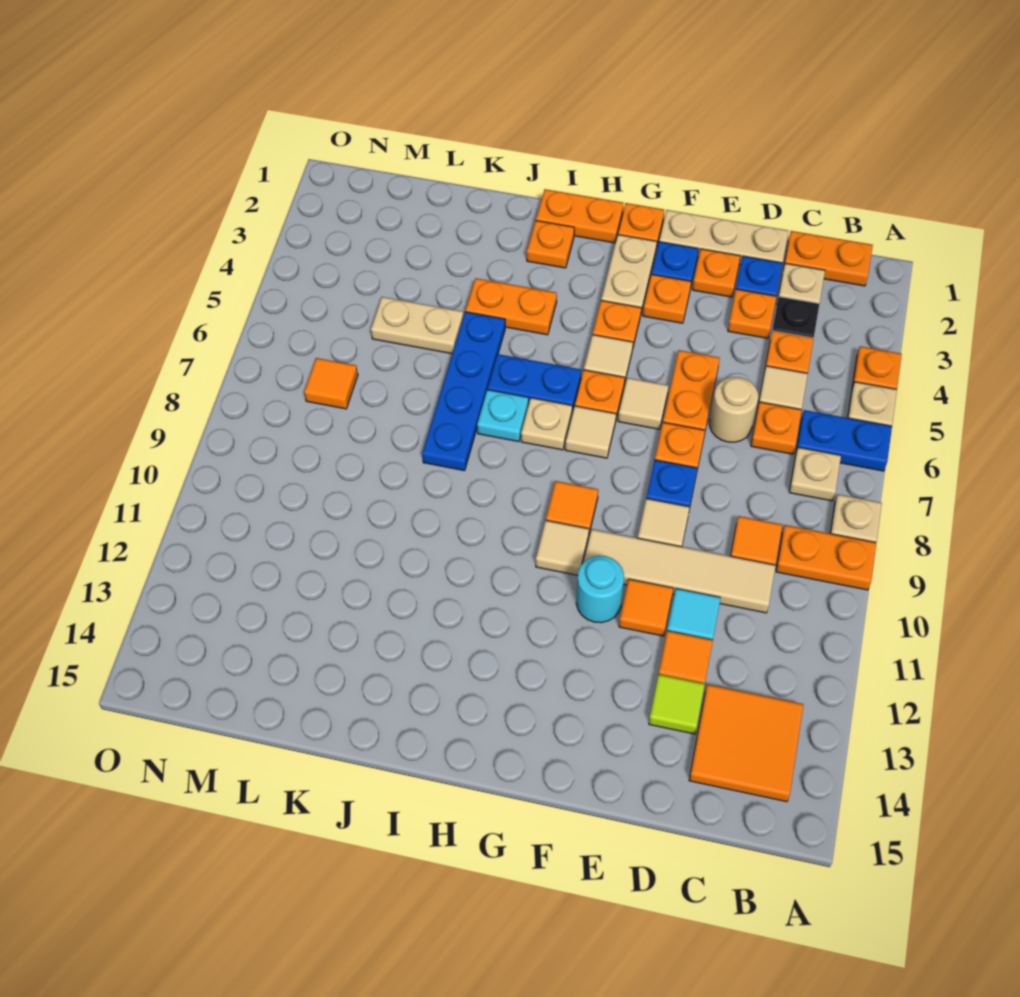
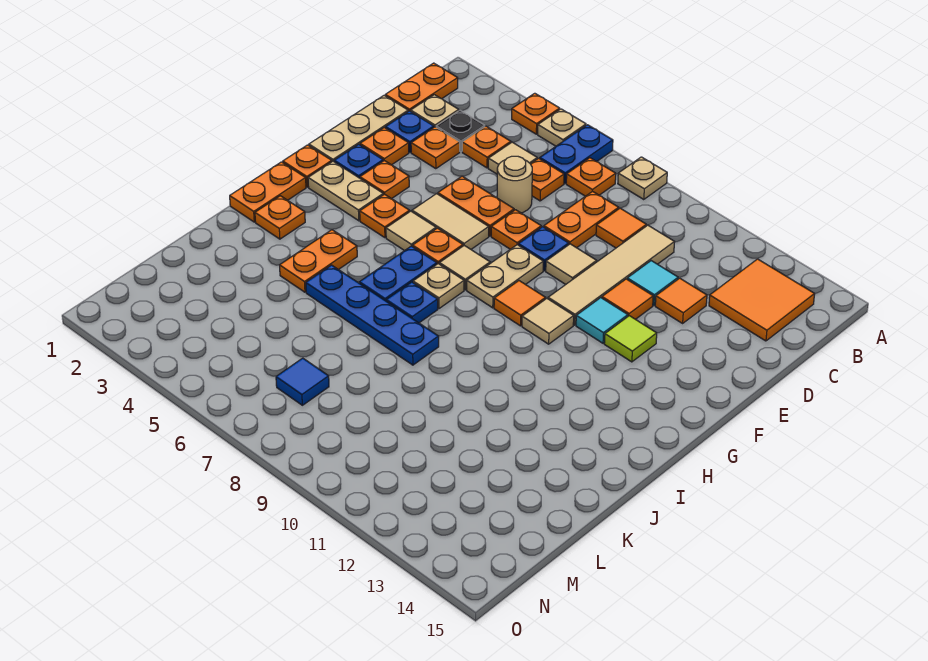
orange 1x2 plate [776,525,876,590] -> orange 1x2 plate moved to [544,191,619,248]
tan 1x1 plate [789,447,841,501] -> orange 1x1 plate [566,158,616,196]
lime 1x1 tile [649,674,705,734] -> lime 1x1 tile moved to [604,316,657,362]
tan 1x1 tile [618,378,668,429] -> tan 1x2 tile [412,194,489,249]
cyan 1x1 round brick [576,556,624,623] -> cyan 1x1 tile [576,298,628,343]
cyan 1x1 plate [477,390,528,442] -> blue 1x1 plate [386,282,438,323]
tan 1x2 plate [371,297,463,354] -> tan 1x2 plate moved to [467,245,543,308]
orange 1x1 tile [304,358,358,409] -> blue 1x1 tile [276,358,329,405]

